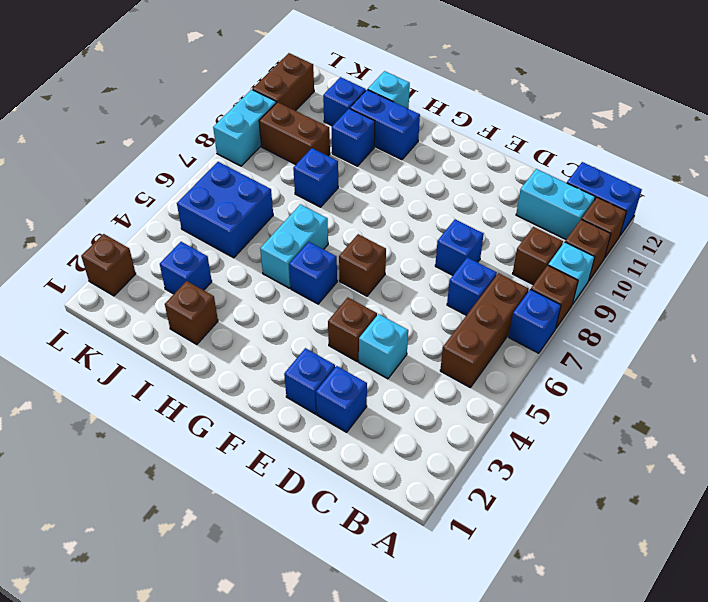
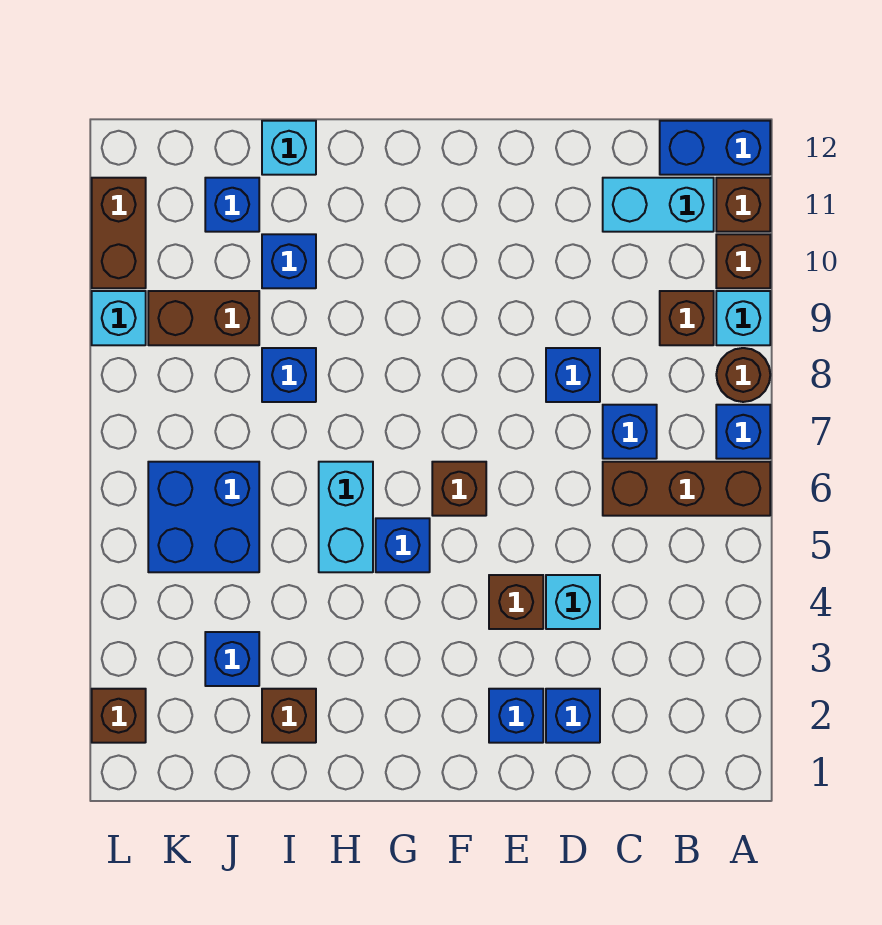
brown 1x1 brick [531,266,578,328] -> brown 1x1 round brick [716,348,770,402]
brown 1x3 brick [440,273,528,387] -> brown 1x3 brick turned to [603,462,770,516]
blue 1x2 brick [350,90,420,160] -> none
cyan 1x2 brick [213,90,276,166] -> cyan 1x1 brick [92,291,146,345]

